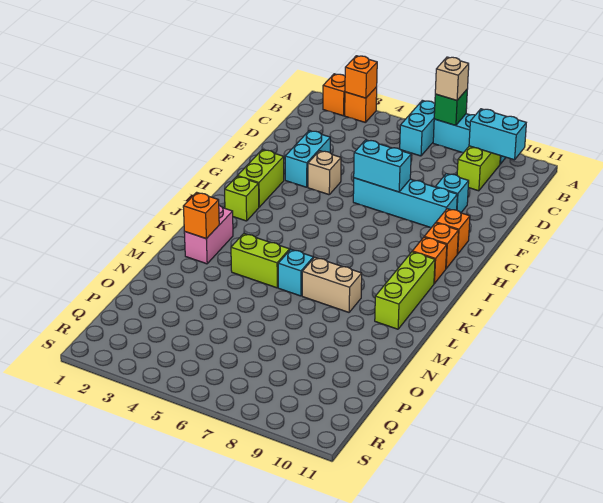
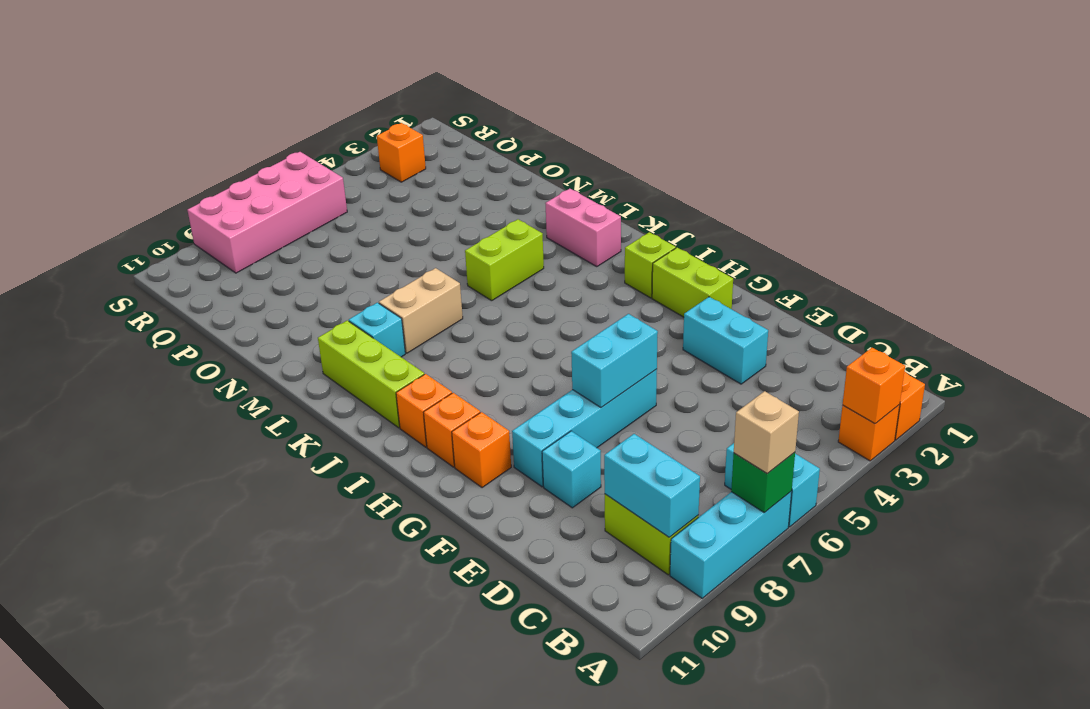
cyan 1x2 brick [469,109,526,160] -> cyan 1x2 brick turned to [604,434,700,537]
tan 1x1 brick [308,151,341,195] -> none
orange 1x1 brick [183,192,219,239] -> orange 1x1 brick moved to [377,123,426,182]
cyan 1x1 brick [278,249,313,296] -> cyan 1x1 brick moved to [349,303,405,357]
none -> pink 2x4 brick [187,152,347,273]

